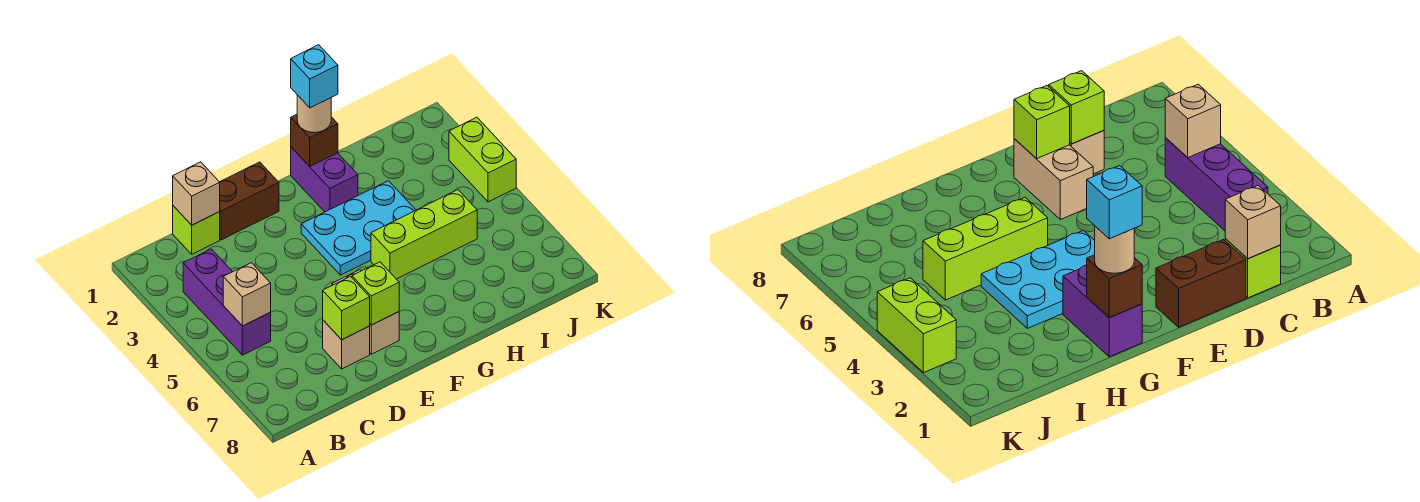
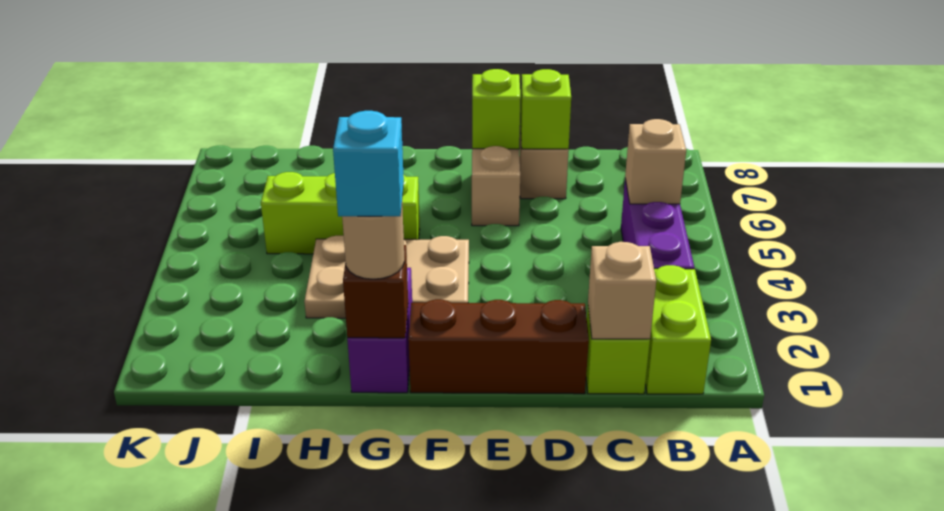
brown 1x2 brick [220,162,279,240] -> brown 1x3 brick [408,299,589,394]
cyan 2x3 plate [301,181,416,275] -> tan 2x3 plate [304,236,469,318]
lime 1x2 brick [449,117,516,202] -> lime 1x2 brick moved to [645,265,711,394]

